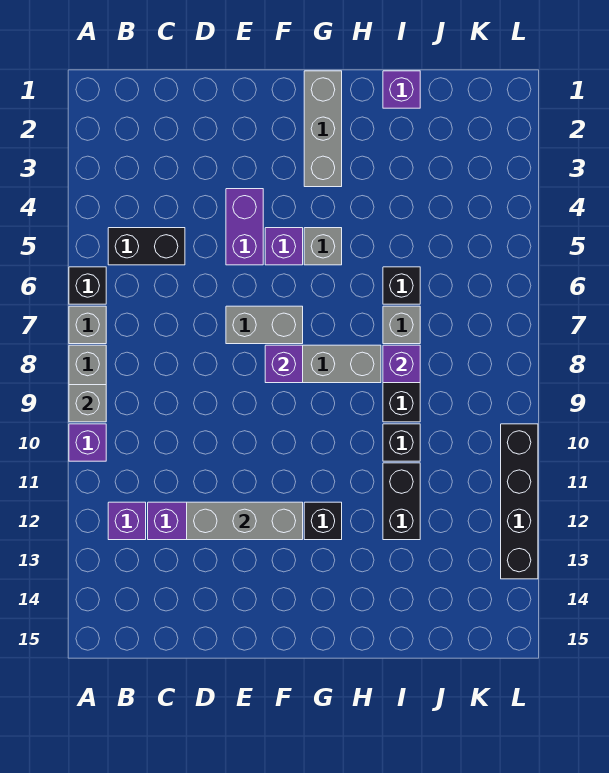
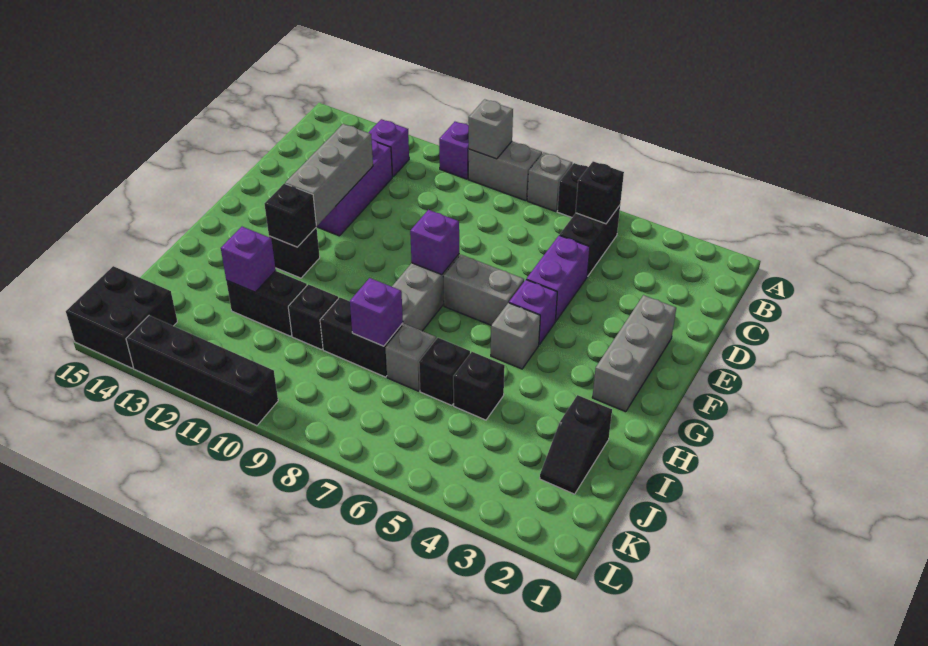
none -> black 1x1 brick [576,161,624,224]
purple 1x2 brick [226,189,263,265] -> purple 1x2 brick turned to [526,235,590,321]
grey 1x2 brick [226,306,303,344] -> grey 1x2 brick turned to [443,255,524,325]
grey 1x3 brick [304,71,342,187] -> grey 1x3 brick turned to [592,295,676,412]
none -> black 1x1 brick [265,183,316,247]
purple 1x1 brick [383,71,420,108] -> purple 1x1 brick moved to [221,227,276,292]
none -> black 1x2 slope [540,395,612,494]
none -> black 1x1 brick [453,352,505,420]
none -> black 2x2 brick [66,266,177,368]

